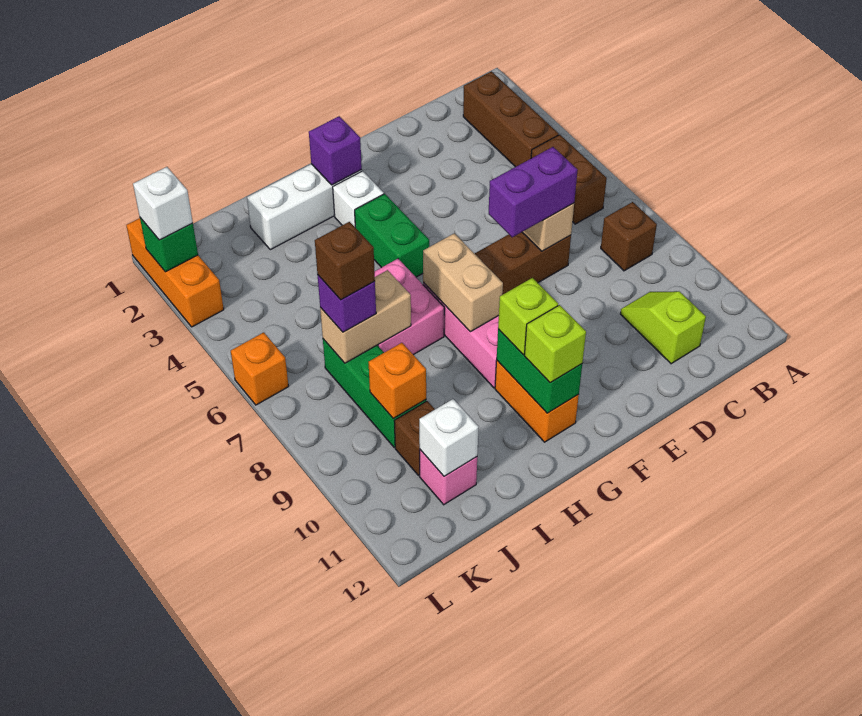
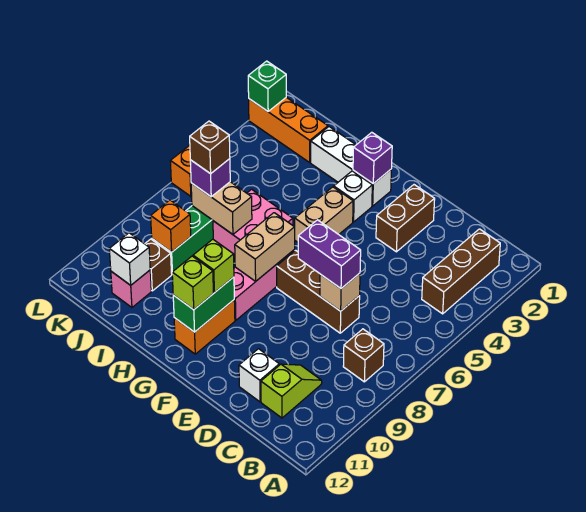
brown 1x2 brick [531,135,607,224] -> brown 1x2 brick moved to [376,185,435,252]
green 1x2 brick [355,194,429,277] -> tan 1x2 brick [295,187,353,242]
orange 1x3 brick [126,218,224,327] -> orange 1x3 brick turned to [249,97,328,162]
white 1x1 brick [133,167,193,240] -> white 1x1 brick moved to [239,349,279,402]

